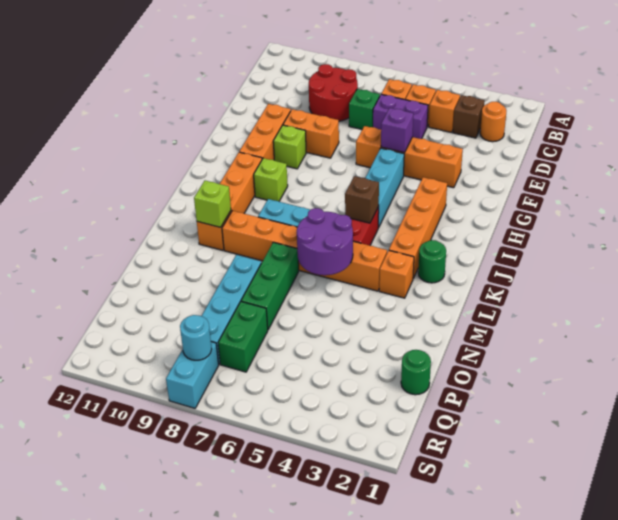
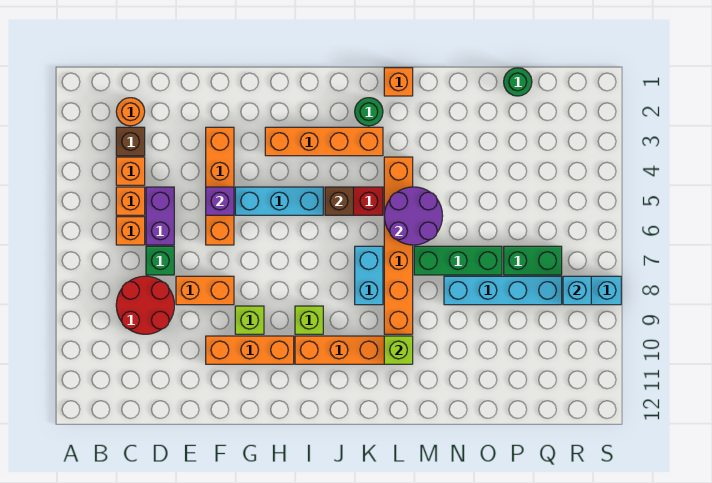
orange 1x2 brick [283,109,339,158] -> orange 1x2 brick turned to [176,276,234,305]
orange 1x1 brick [379,251,414,298] -> orange 1x1 brick moved to [384,68,413,96]
cyan 1x1 round brick [180,315,212,360] -> cyan 1x1 brick [563,276,591,305]

